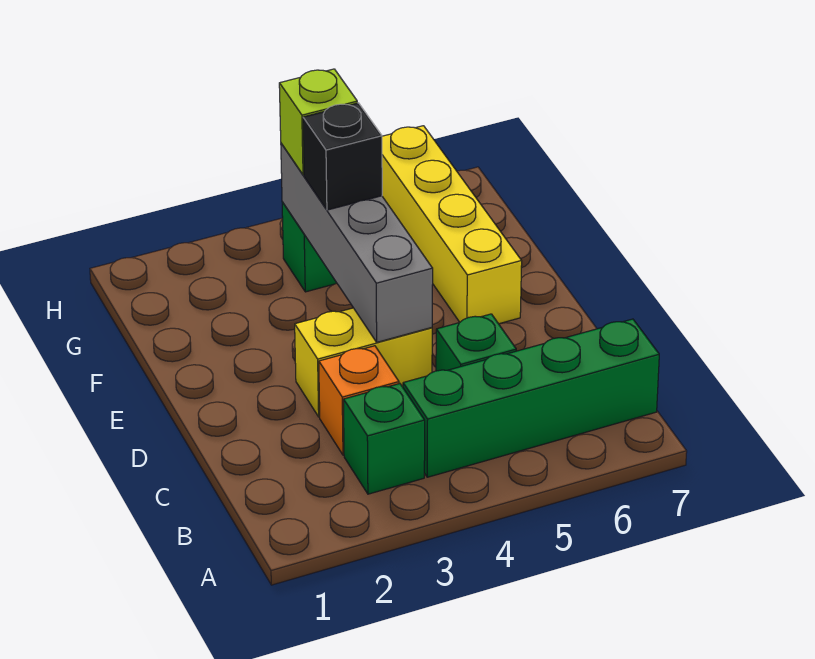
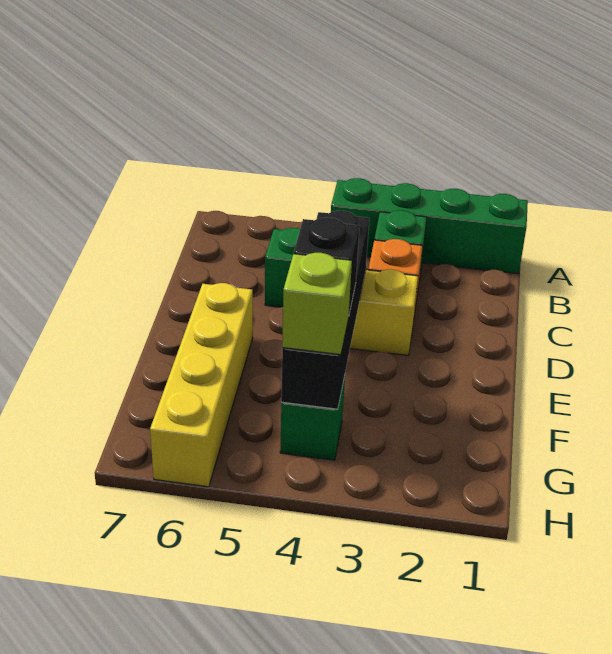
green 1x4 brick [403,319,659,477] -> green 1x4 brick moved to [331,178,528,274]
grey 1x4 brick [281,144,433,342] -> black 1x4 brick [281,211,369,409]

